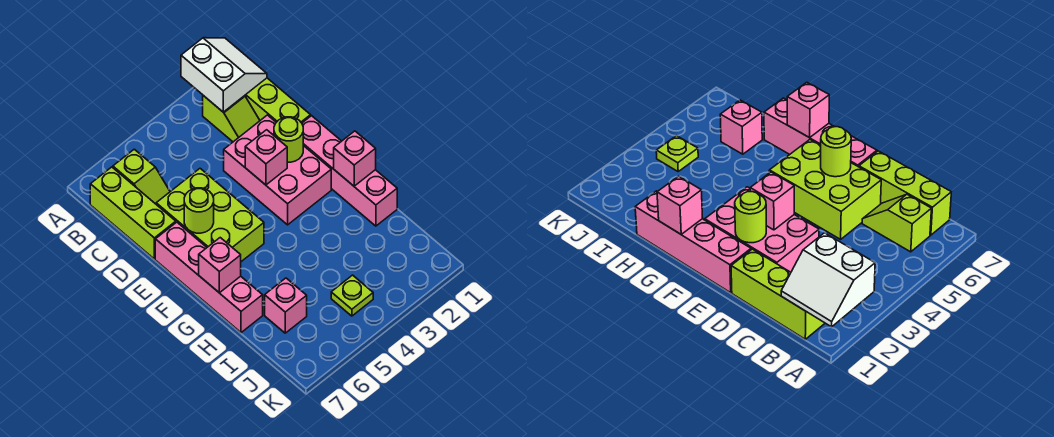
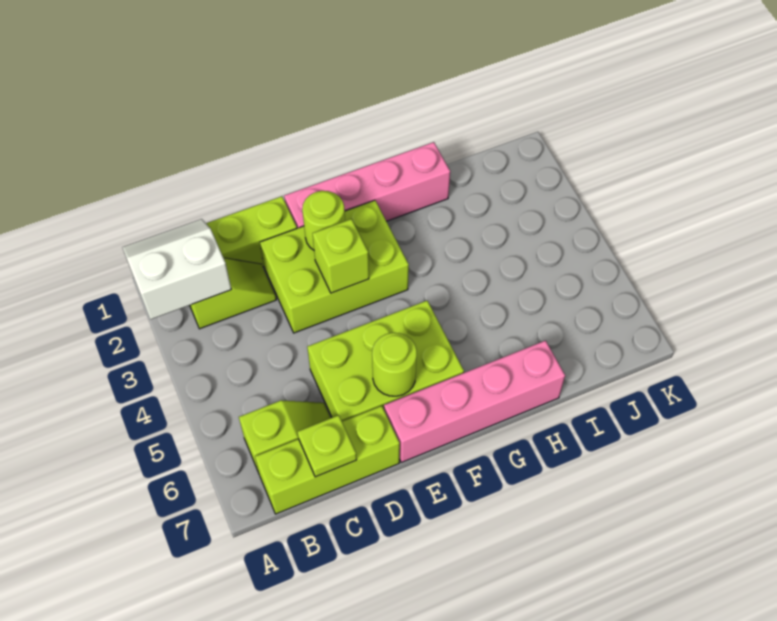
pink 2x3 brick [224,115,331,225] -> lime 2x3 brick [260,200,409,333]
pink 1x1 brick [245,130,287,185] -> lime 1x1 brick [313,219,369,293]
pink 1x1 brick [334,131,376,186] -> none
pink 1x1 brick [199,238,241,293] -> none
pink 1x1 brick [265,278,307,333] -> none
lime 1x1 plate [331,275,373,316] -> lime 1x1 plate moved to [298,415,357,477]

